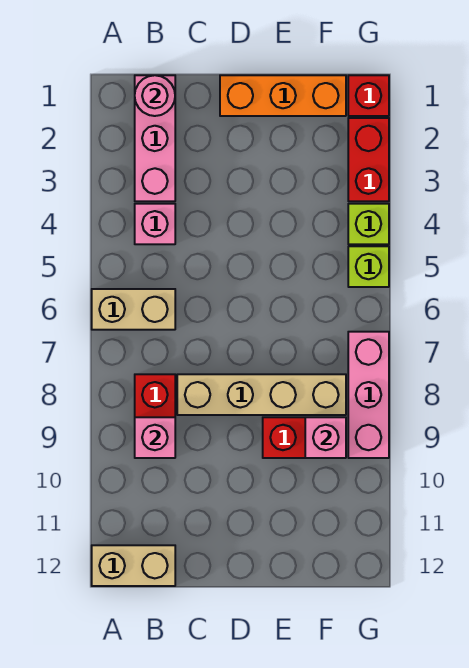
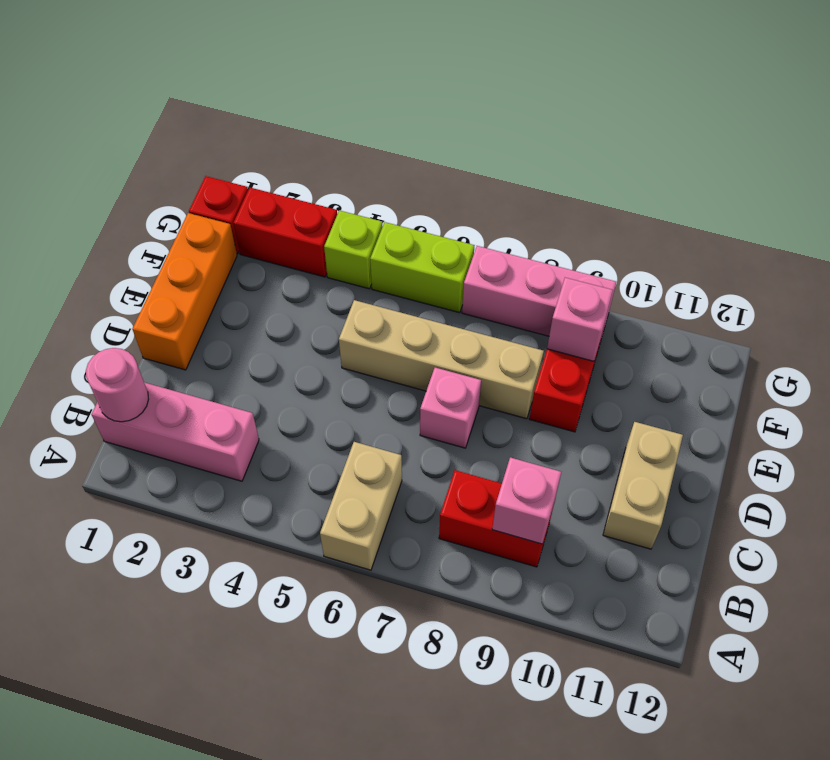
tan 1x2 brick [92,545,175,586] -> tan 1x2 brick moved to [603,422,683,549]
pink 1x1 brick [135,204,175,244] -> pink 1x1 brick moved to [420,368,481,448]
tan 1x4 brick [177,374,346,415] -> tan 1x4 brick turned to [339,300,544,419]
lime 1x1 brick [348,246,389,287] -> lime 1x2 brick [370,222,475,313]

